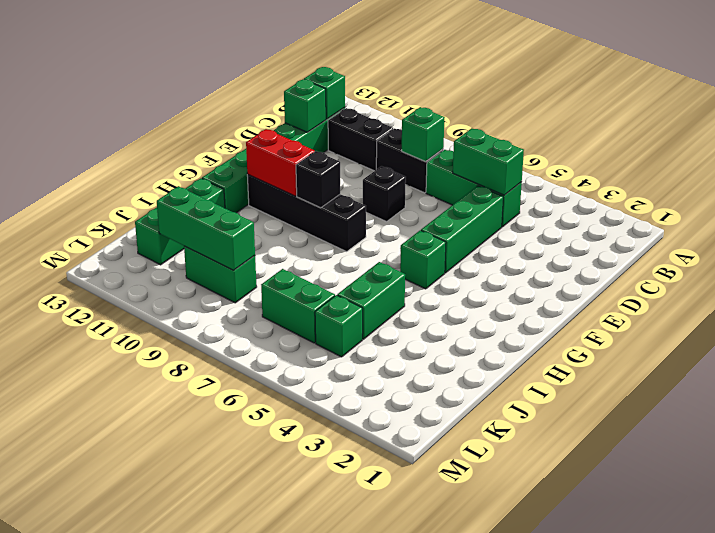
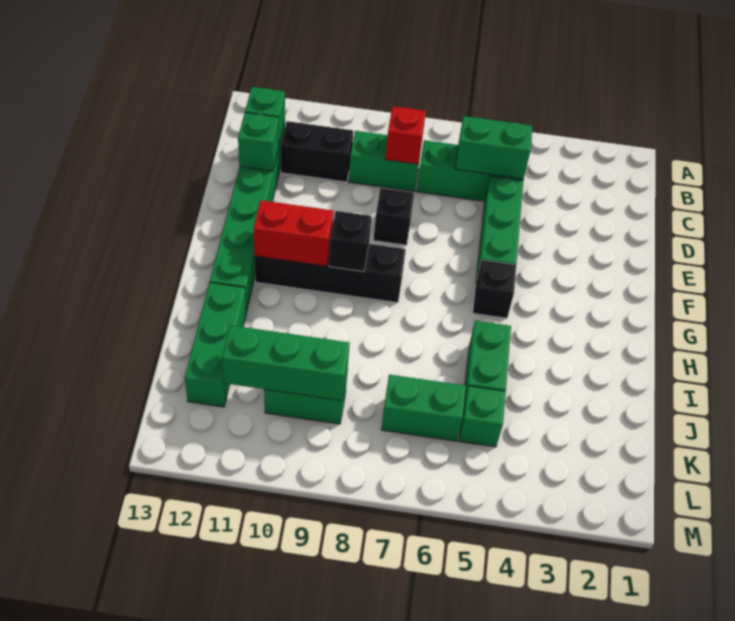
black 1x2 brick [376,128,443,193] -> green 1x2 brick [349,131,421,192]
green 1x1 brick [402,107,445,162] -> red 1x1 brick [385,106,426,164]
green 1x1 brick [400,230,446,289] -> black 1x1 brick [473,260,516,318]

